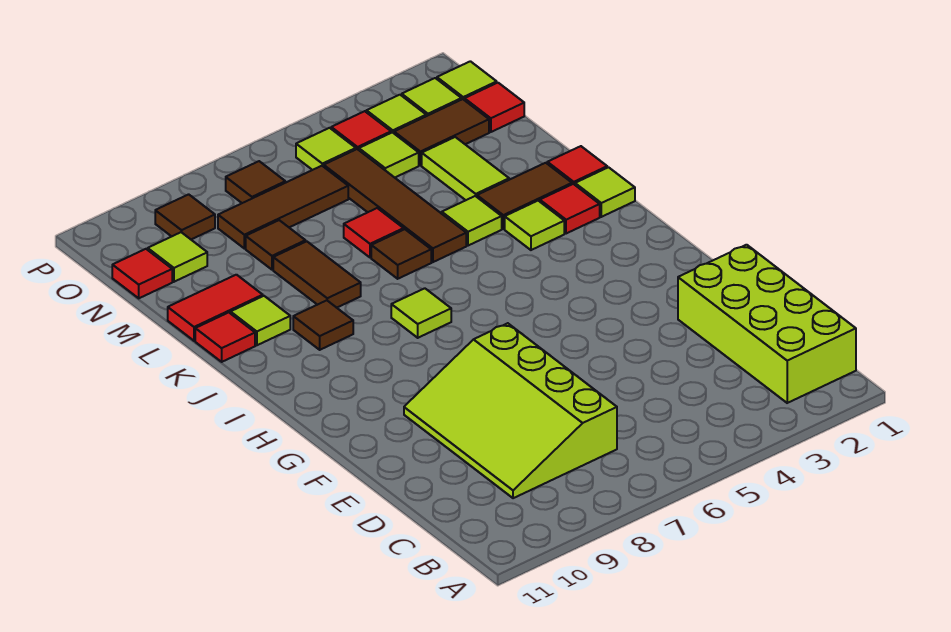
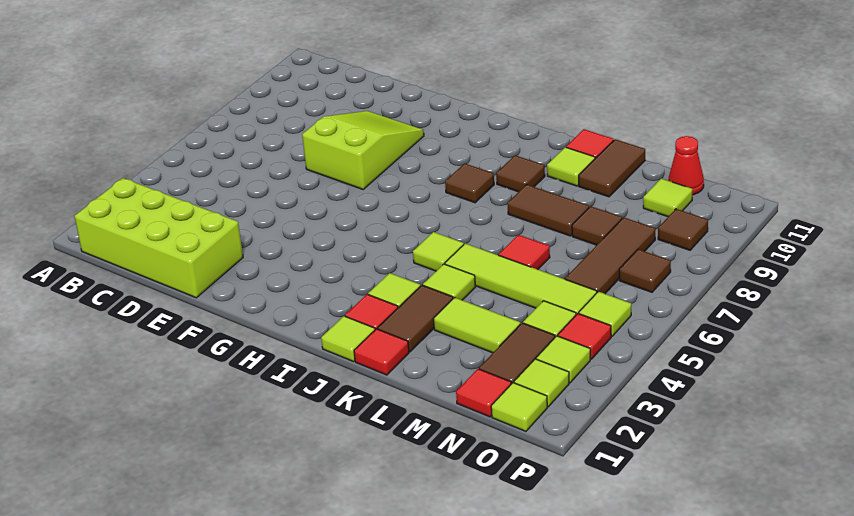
lime 3x4 slope [404,323,617,498] -> lime 2x3 slope [302,111,424,189]
lime 1x1 tile [391,288,451,338] -> lime 1x1 tile moved to [413,232,464,271]
brown 1x4 tile [324,149,466,262] -> lime 1x4 tile [445,243,597,315]
brown 1x1 tile [371,229,431,279] -> brown 1x1 tile moved to [445,163,494,203]
red 1x2 tile [168,275,263,341] -> brown 1x2 tile [579,139,645,197]
red 1x1 tile [112,249,172,298] -> red 1x1 cone [668,136,704,195]

